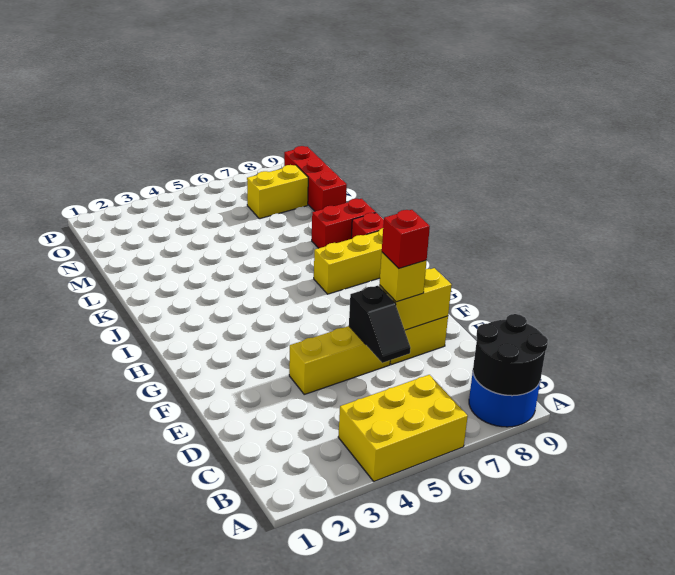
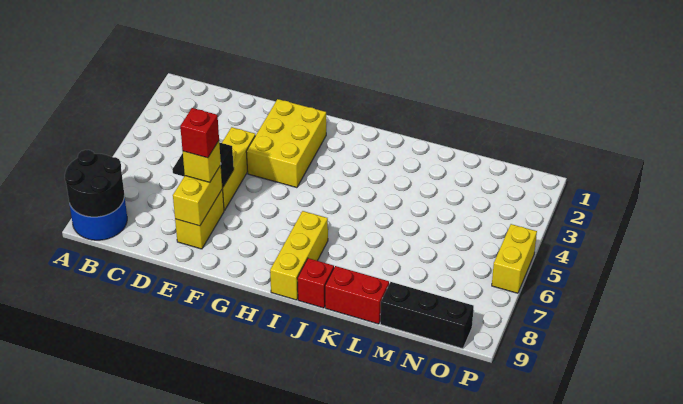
yellow 2x3 brick [338,375,468,481] -> yellow 2x3 brick moved to [246,99,326,188]
red 1x2 brick [312,199,376,248] -> red 1x2 brick turned to [325,266,389,324]
red 1x3 brick [284,146,347,211] -> black 1x3 brick [380,282,474,349]
yellow 1x2 brick [247,165,308,219] -> yellow 1x2 brick moved to [492,224,537,293]

